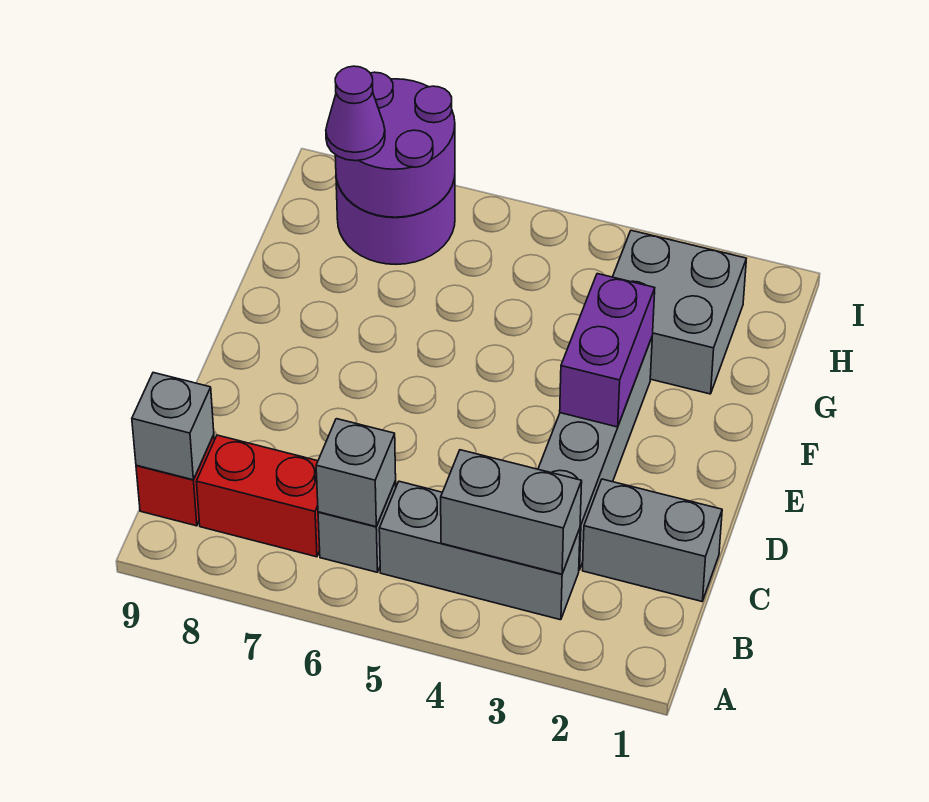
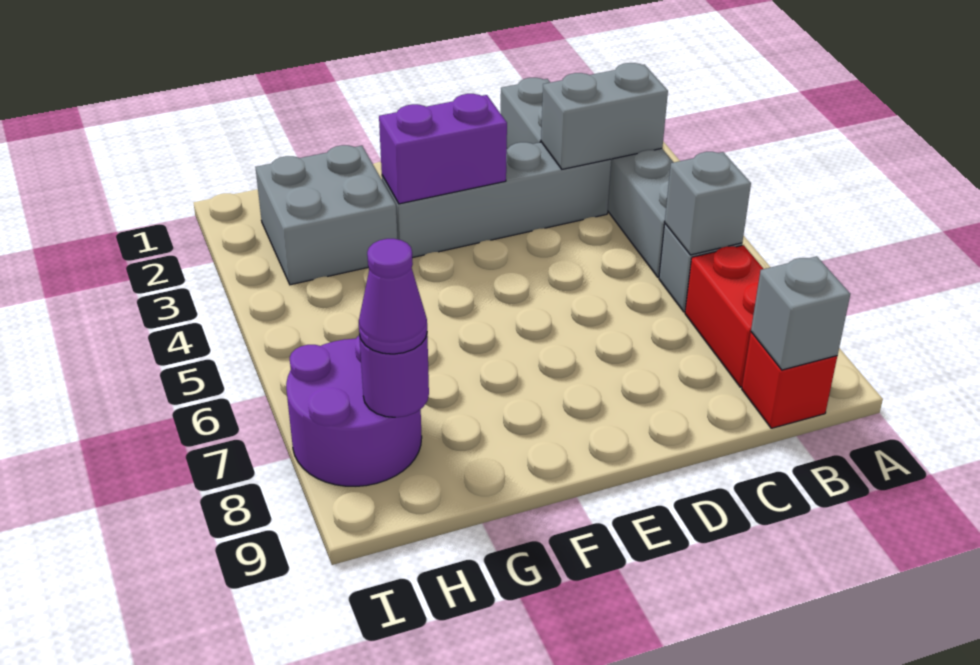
grey 1x2 brick [441,450,582,574] -> grey 1x2 brick turned to [541,63,668,169]
purple 2x2 round brick [335,72,455,217] -> purple 1x1 round brick [359,335,429,417]

